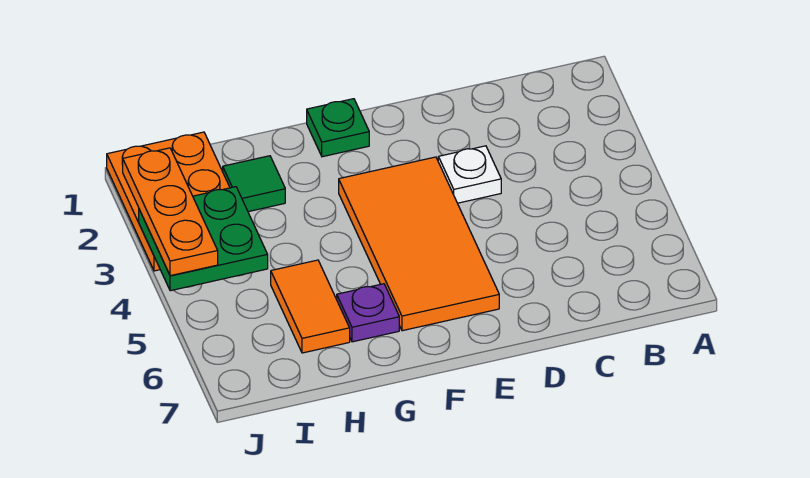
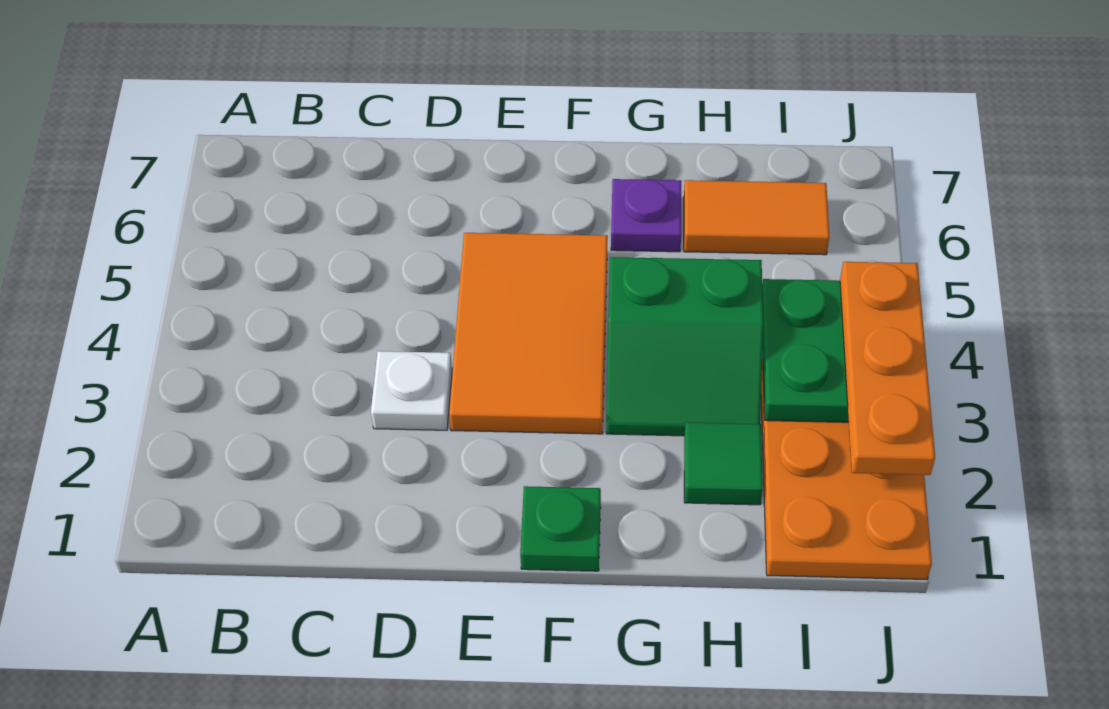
orange 2x4 tile [339,157,499,331] -> orange 2x3 tile [449,233,608,434]
none -> green 2x2 slope [606,257,763,436]
orange 1x2 tile [271,260,350,353] -> orange 1x2 tile turned to [684,180,829,255]

